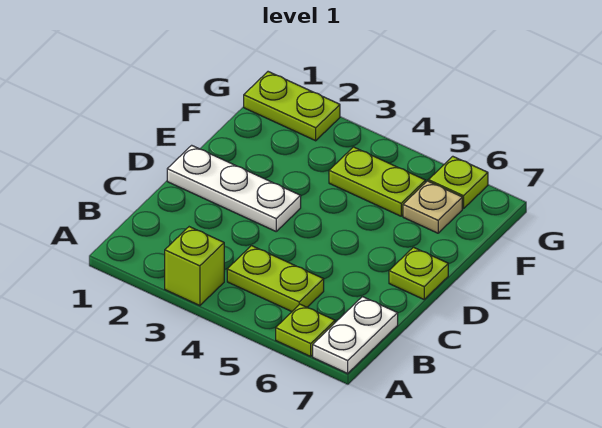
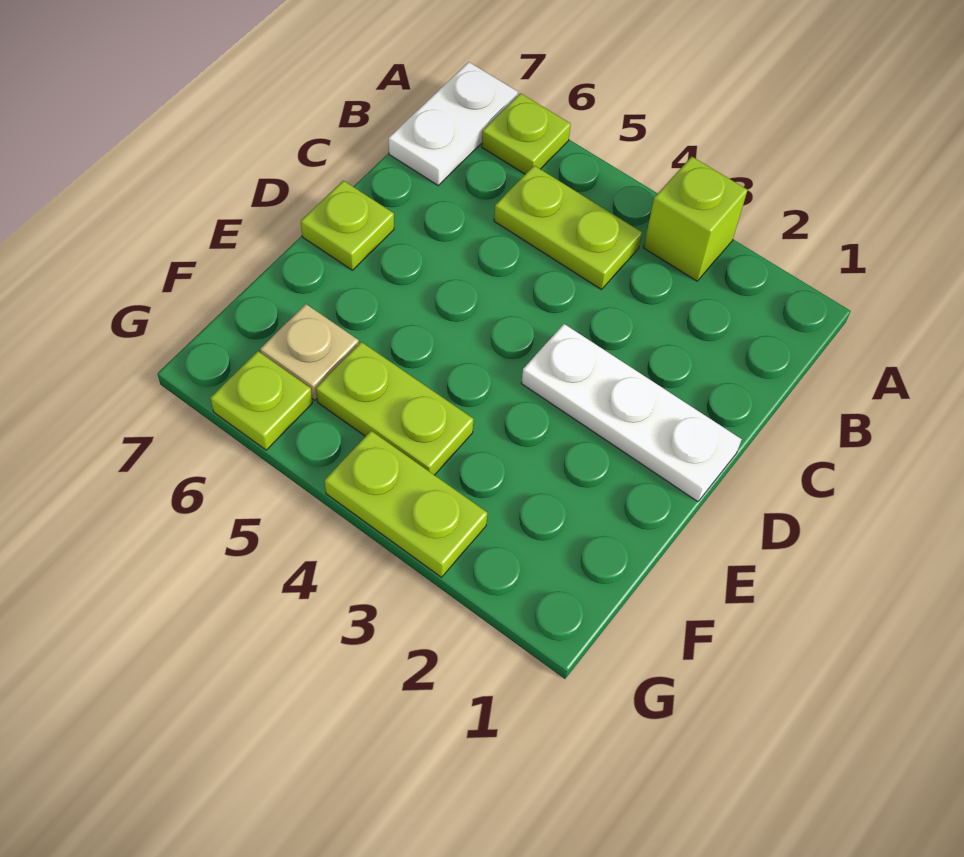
lime 1x2 plate [244,72,340,141] -> lime 1x2 plate moved to [325,431,487,577]

